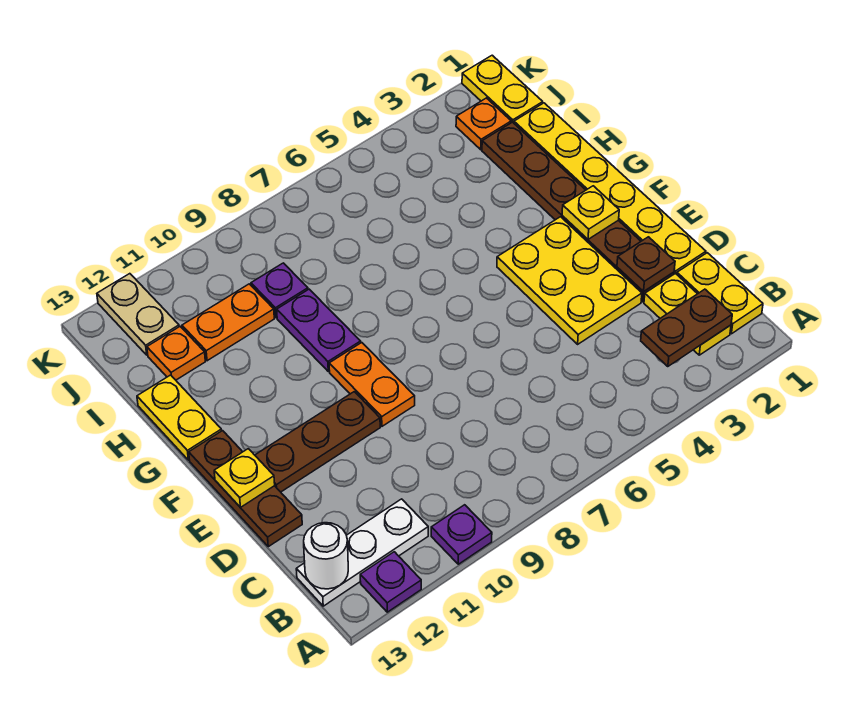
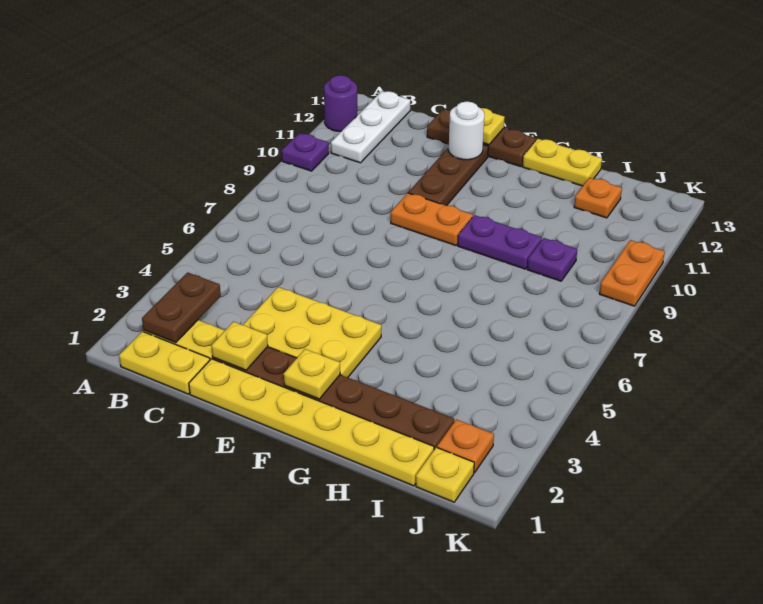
purple 1x1 plate [360,552,421,612] -> purple 1x1 round brick [324,75,358,131]
white 1x1 round brick [304,523,348,589] -> white 1x1 round brick moved to [449,101,484,160]
brown 1x1 plate [617,237,675,292] -> yellow 1x1 plate [211,322,268,370]
orange 1x2 plate [182,284,274,361] -> orange 1x2 plate moved to [599,240,665,306]
yellow 1x2 plate [462,55,543,123] -> yellow 1x1 plate [416,447,474,502]
tan 1x2 plate [97,274,179,355] -> none

